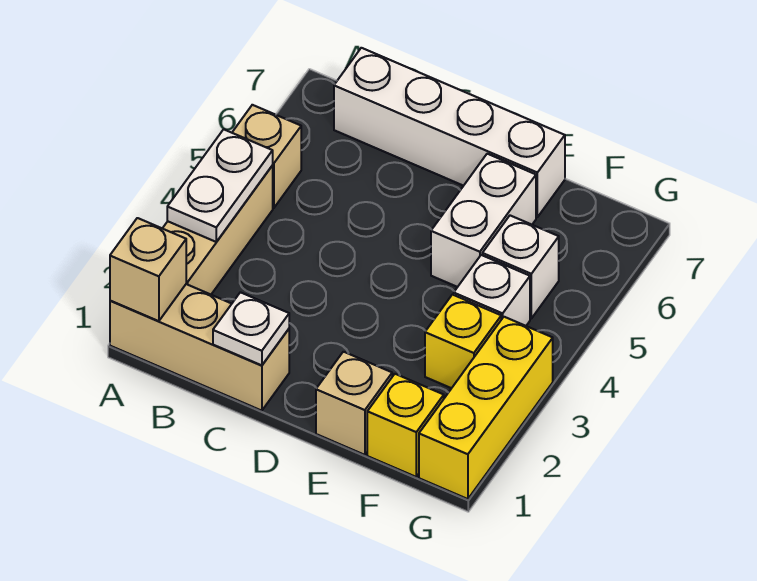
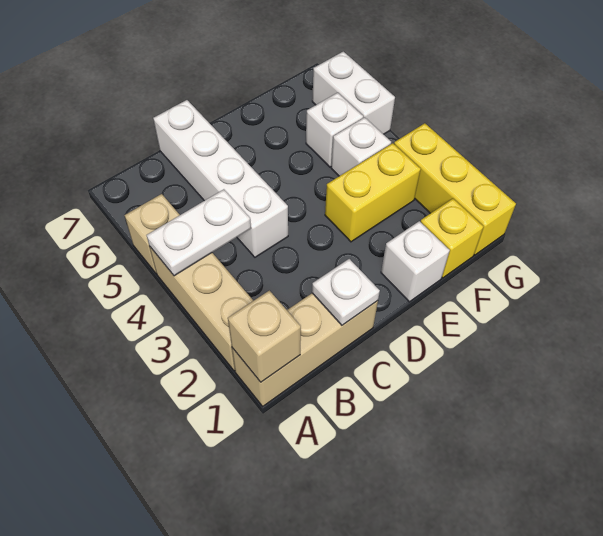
white 1x2 plate [167,129,273,242] -> white 1x2 plate turned to [147,189,251,276]
white 1x4 brick [334,48,565,217] -> white 1x4 brick turned to [153,100,288,257]
tan 1x1 brick [316,352,392,455] -> white 1x1 brick [381,221,450,302]
white 1x2 brick [431,154,536,287] -> white 1x2 brick moved to [312,51,395,134]
yellow 1x1 brick [425,295,501,388] -> yellow 1x2 brick [325,143,421,242]

